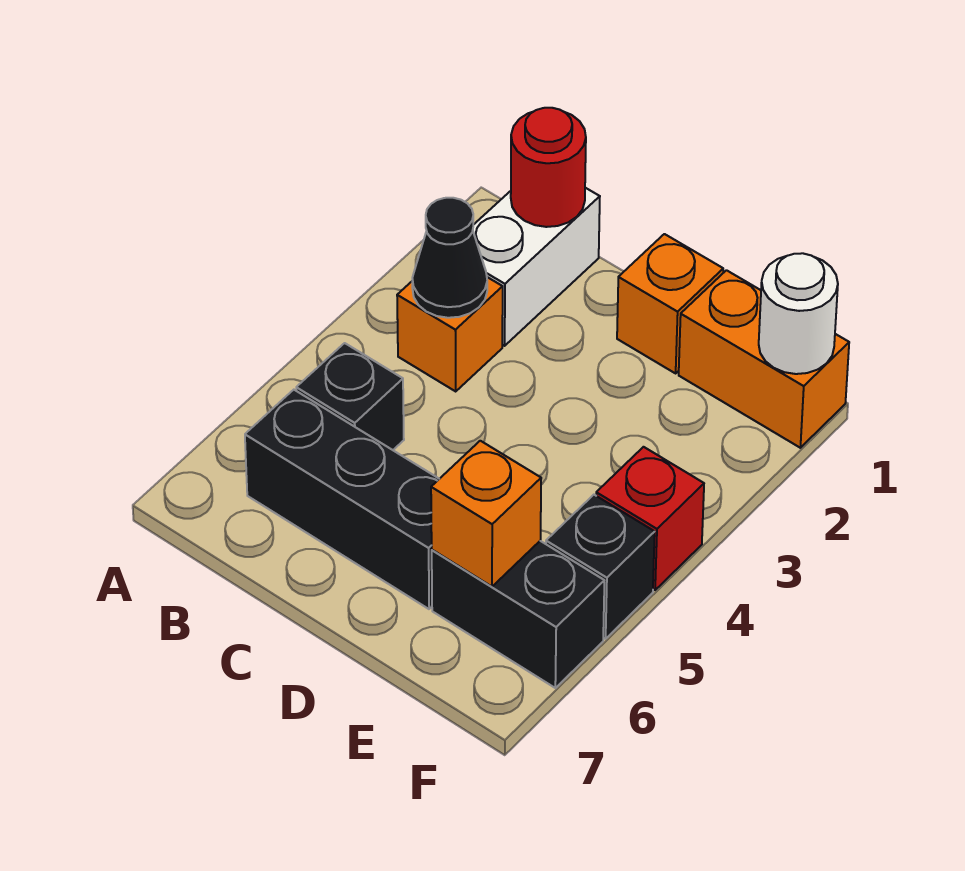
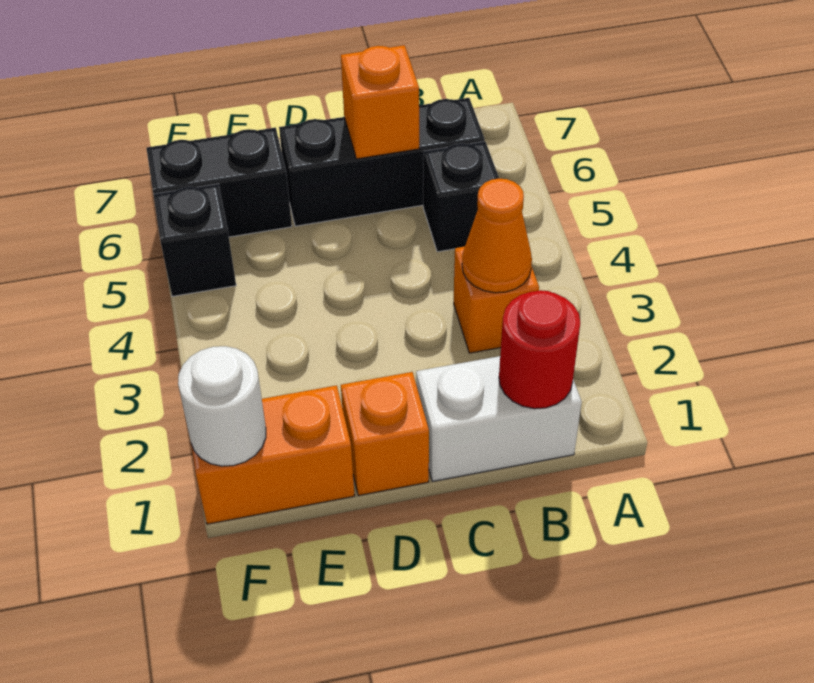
white 1x2 brick [473,188,600,346] -> white 1x2 brick turned to [416,356,582,481]
black 1x1 cone [412,198,487,318] -> orange 1x1 cone [462,179,532,293]
orange 1x1 brick [431,441,541,586] -> orange 1x1 brick moved to [341,45,419,159]
red 1x1 brick [596,447,704,590] -> none

